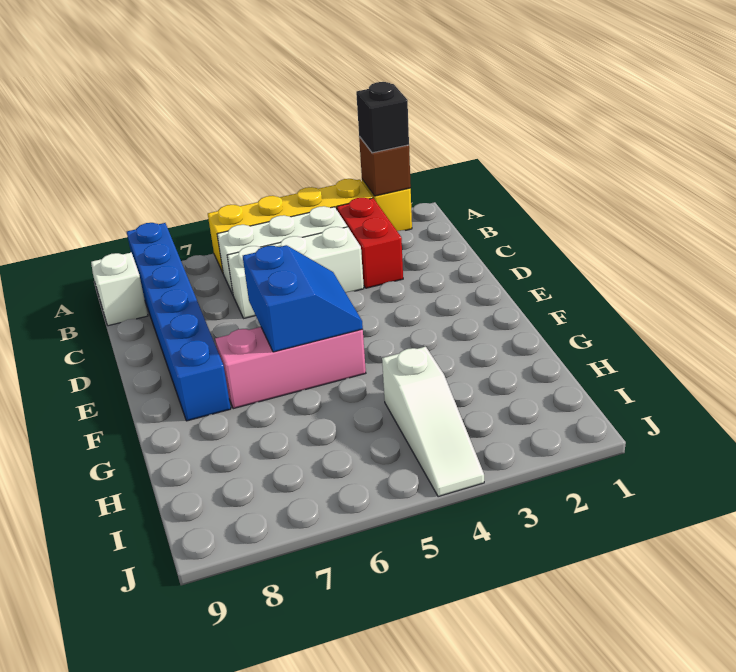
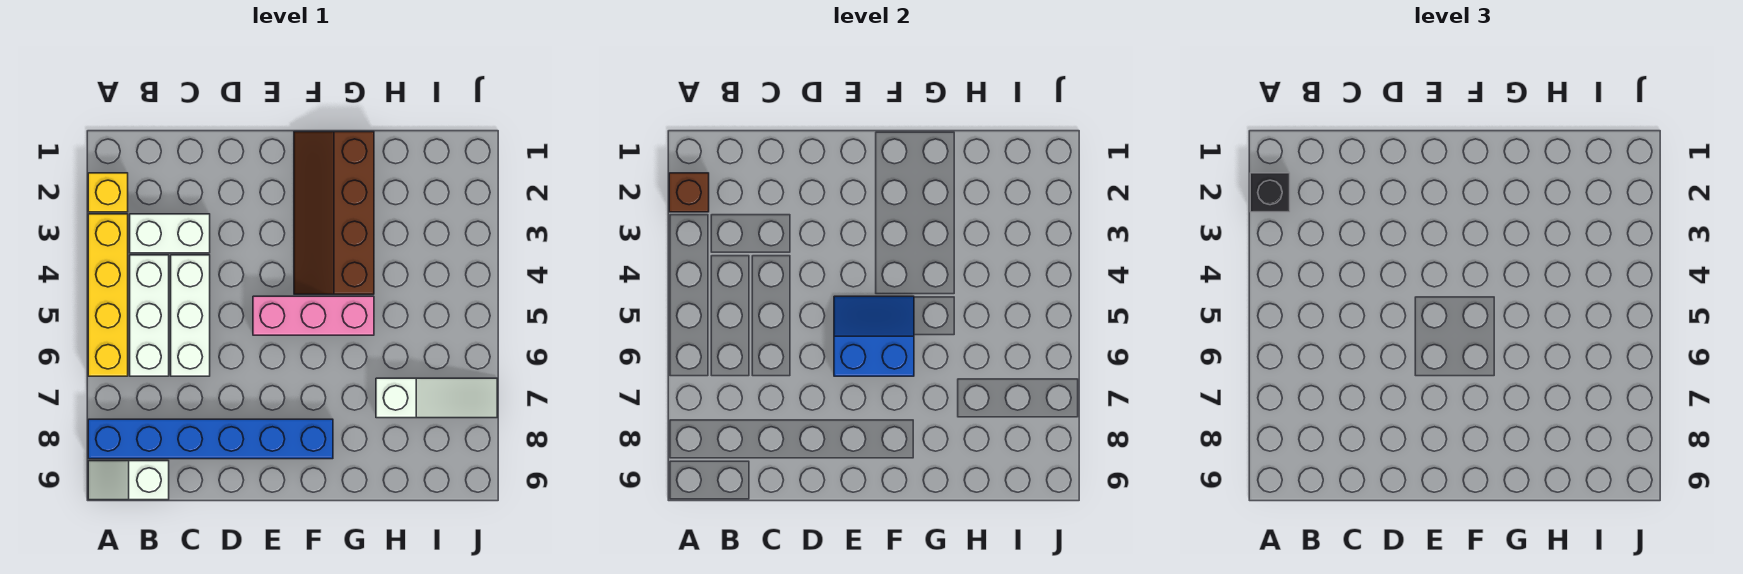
red 1x2 brick [337,198,403,288] -> white 1x2 brick [130,214,210,253]
none -> brown 2x4 slope [294,132,374,294]
pink 1x3 brick [215,327,366,409] -> pink 1x3 brick turned to [253,296,374,335]
white 1x3 slope [382,347,484,497] -> white 1x3 slope moved to [376,378,497,418]

